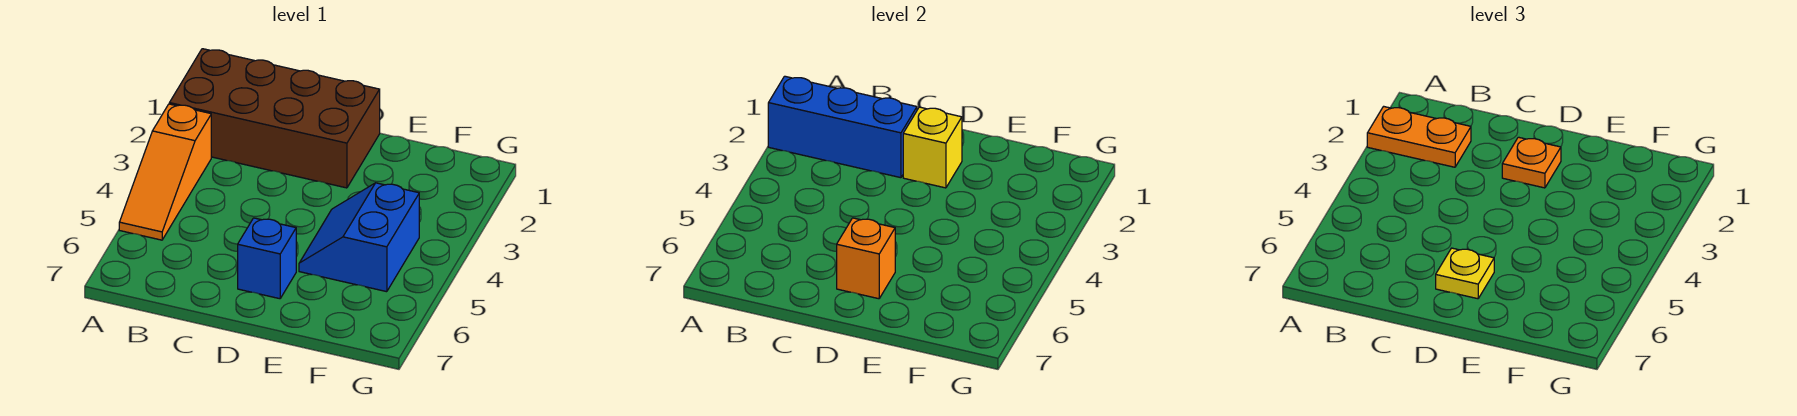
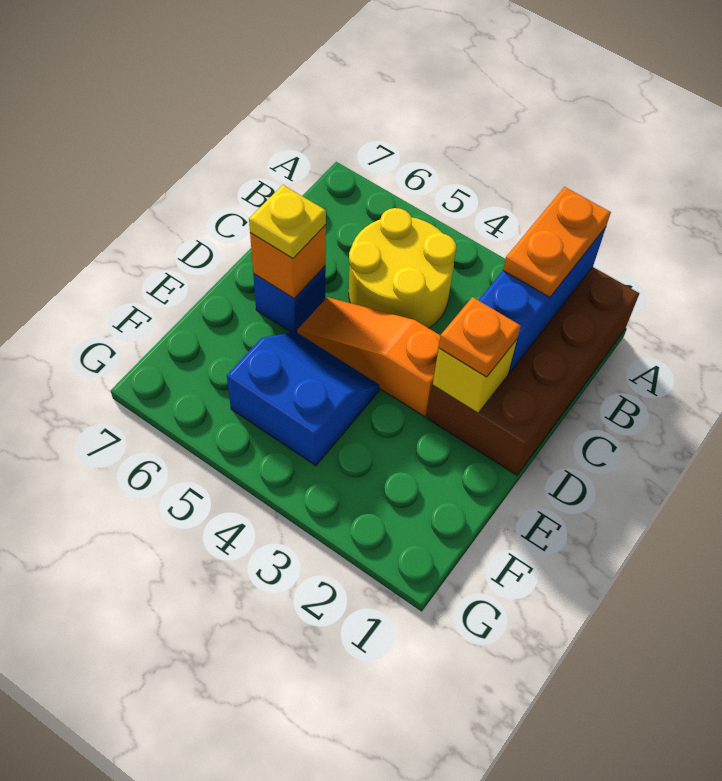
orange 1x3 slope [119,104,211,240] -> orange 1x3 slope moved to [297,297,441,417]
none -> yellow 2x2 round brick [349,208,456,328]

